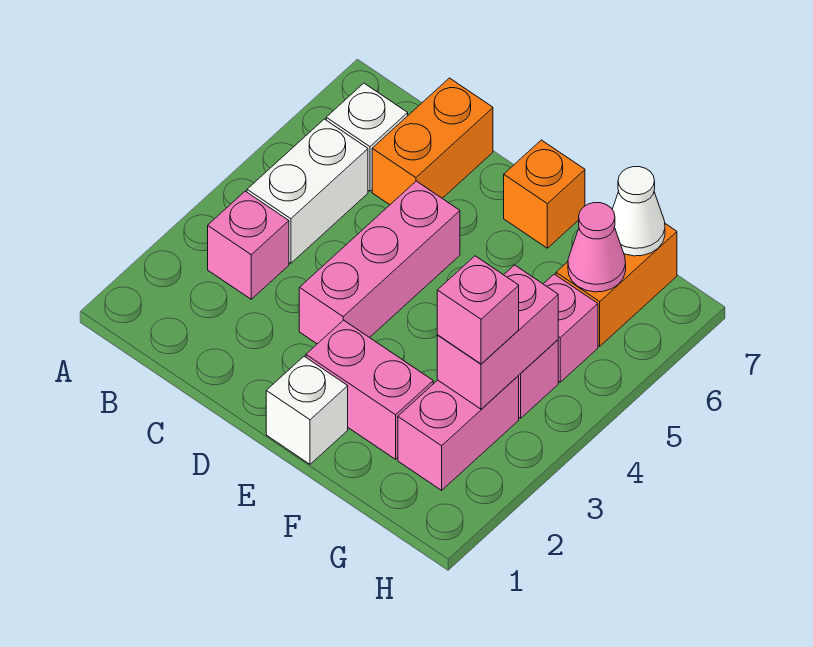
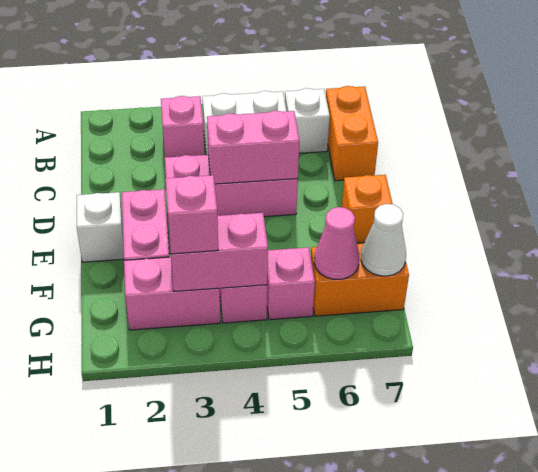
orange 1x2 brick [372,78,493,205] -> orange 1x2 brick turned to [326,86,378,181]
none -> pink 1x2 brick [207,111,299,184]

